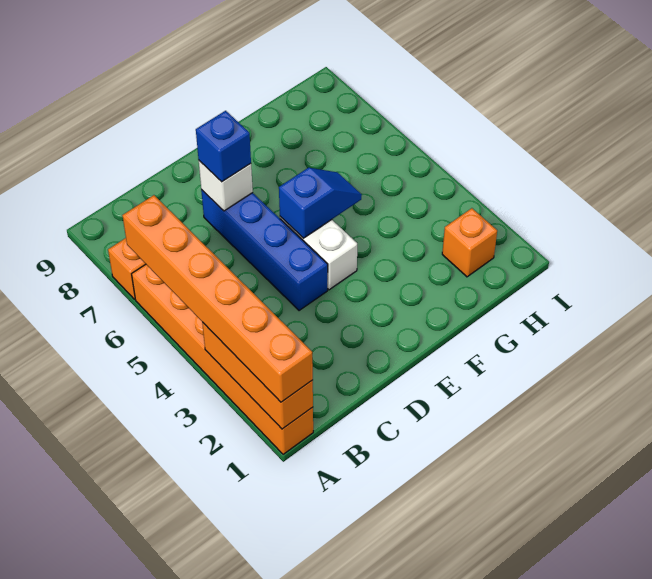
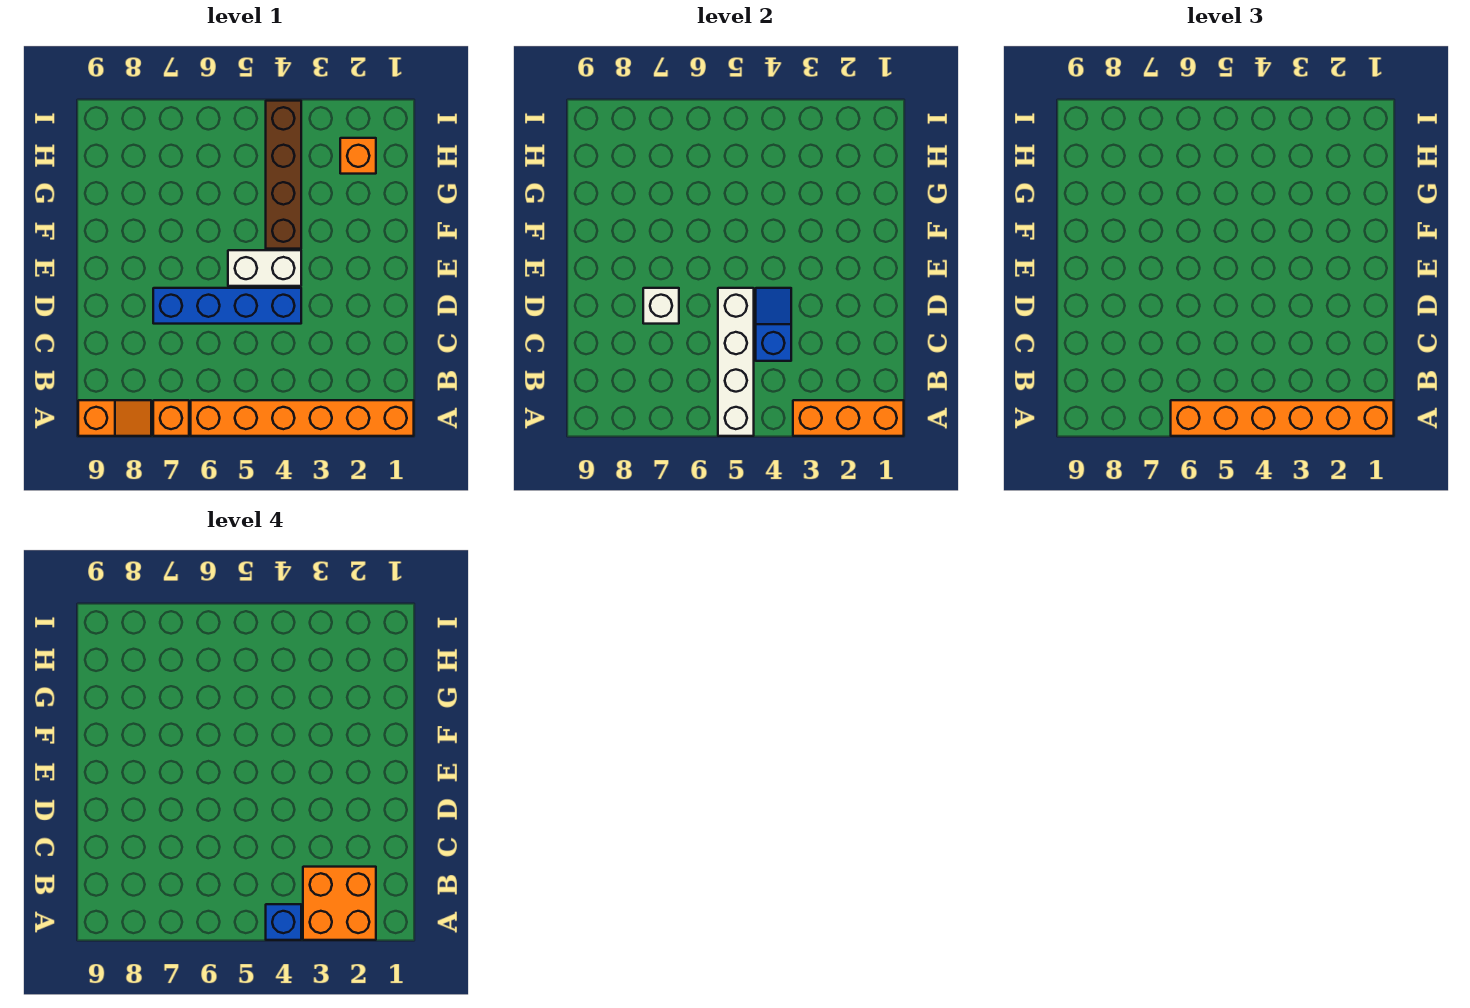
none -> orange 2x2 brick [303,867,376,940]
none -> white 1x4 brick [718,288,754,436]
none -> orange 1x2 slope [78,400,151,436]
blue 1x1 brick [196,111,251,182] -> blue 1x1 brick moved to [266,904,301,940]
blue 1x2 slope [279,168,362,238] -> blue 1x2 slope moved to [756,288,791,361]
none -> brown 1x4 brick [266,101,301,249]

